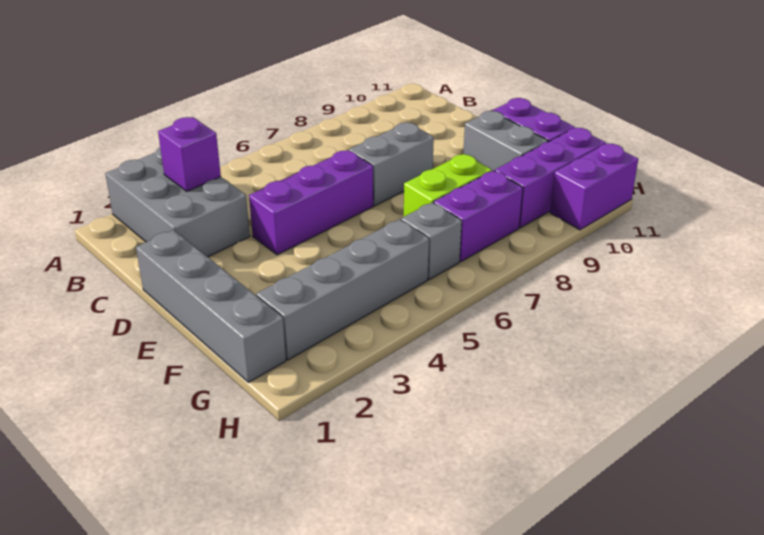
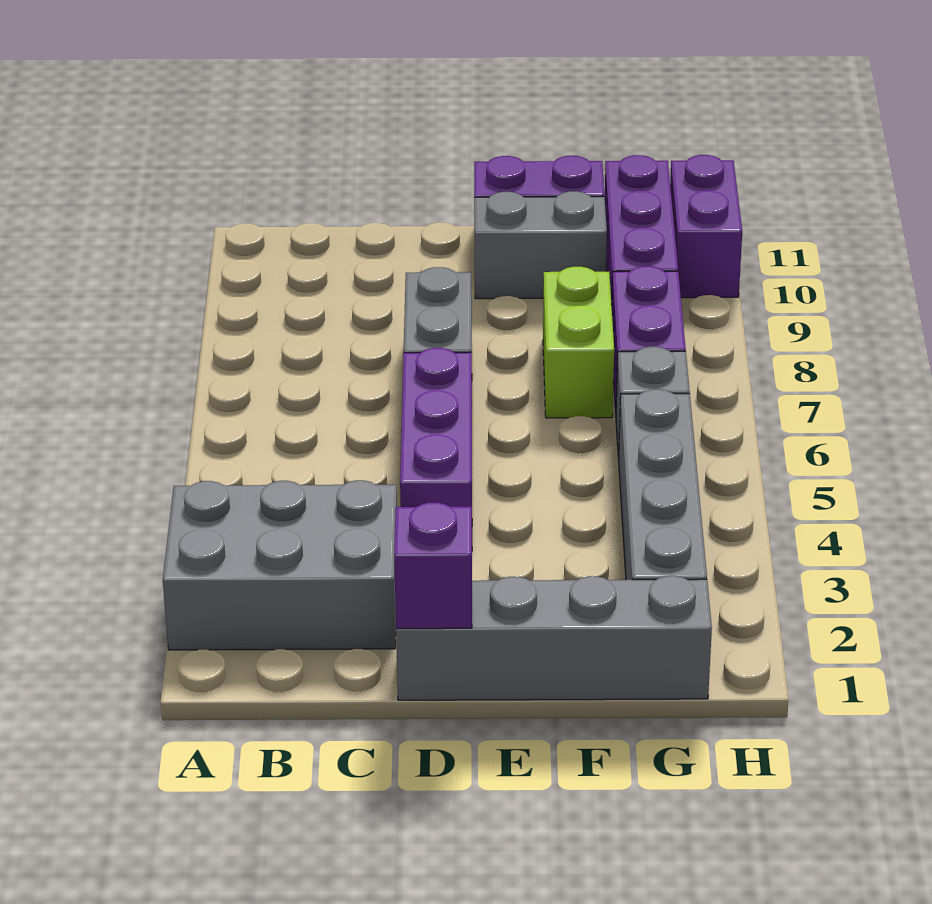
purple 1x1 brick [158,117,221,191] -> purple 1x1 brick moved to [394,503,472,629]

